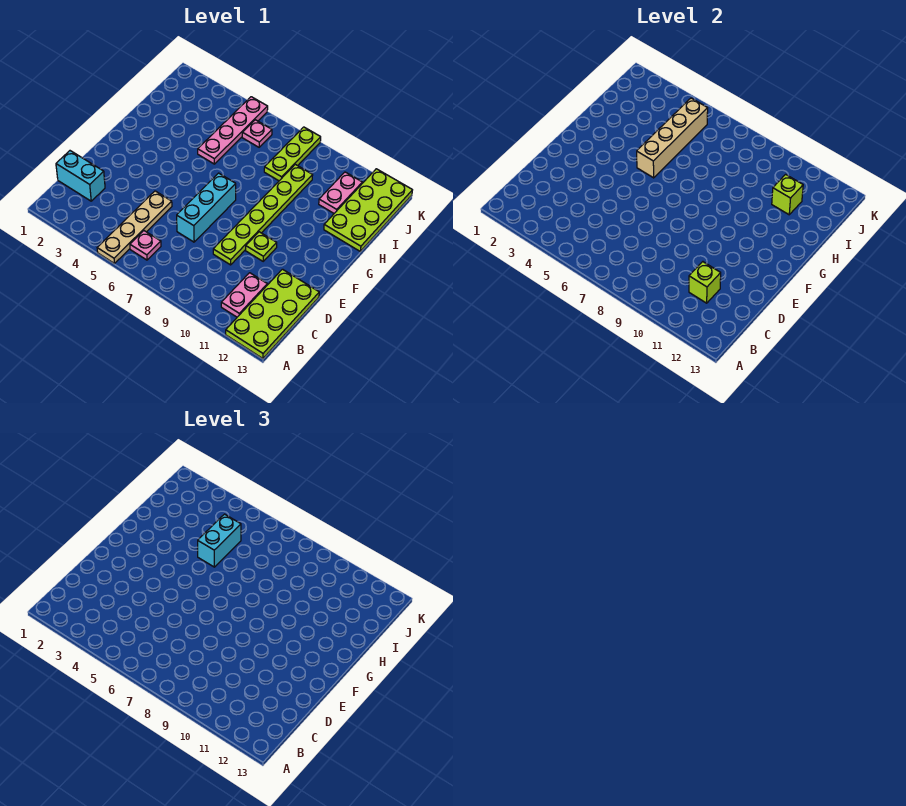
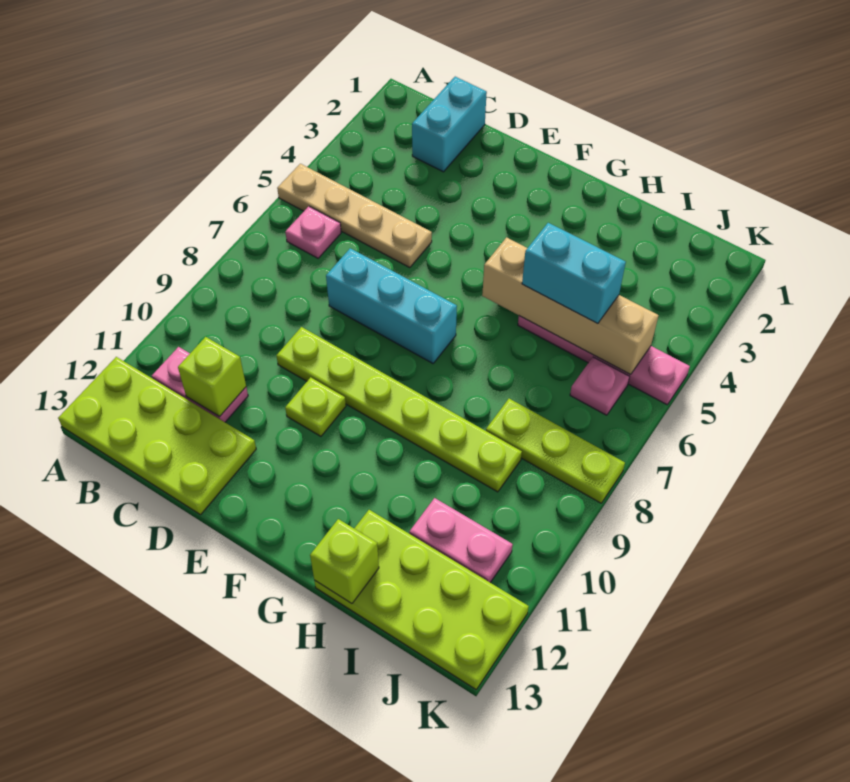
lime 1x1 brick [772,174,803,215] -> lime 1x1 brick moved to [310,519,379,604]

